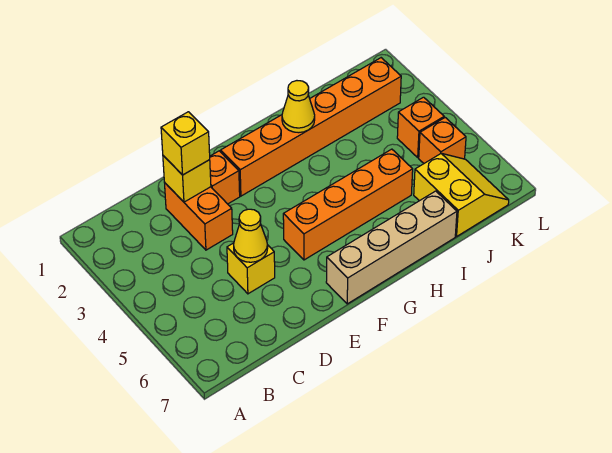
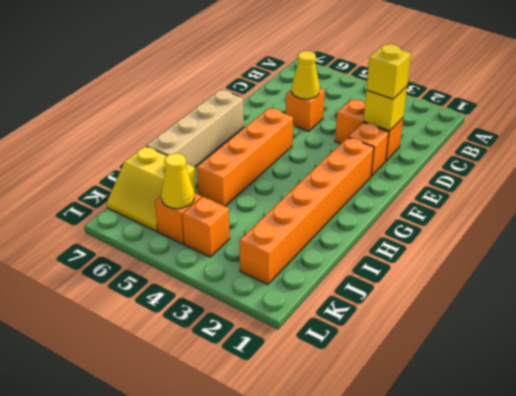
yellow 1x1 brick [227,243,275,294] -> orange 1x1 brick [286,88,325,131]
yellow 1x1 cone [282,81,315,133] -> yellow 1x1 cone moved to [161,153,194,209]

